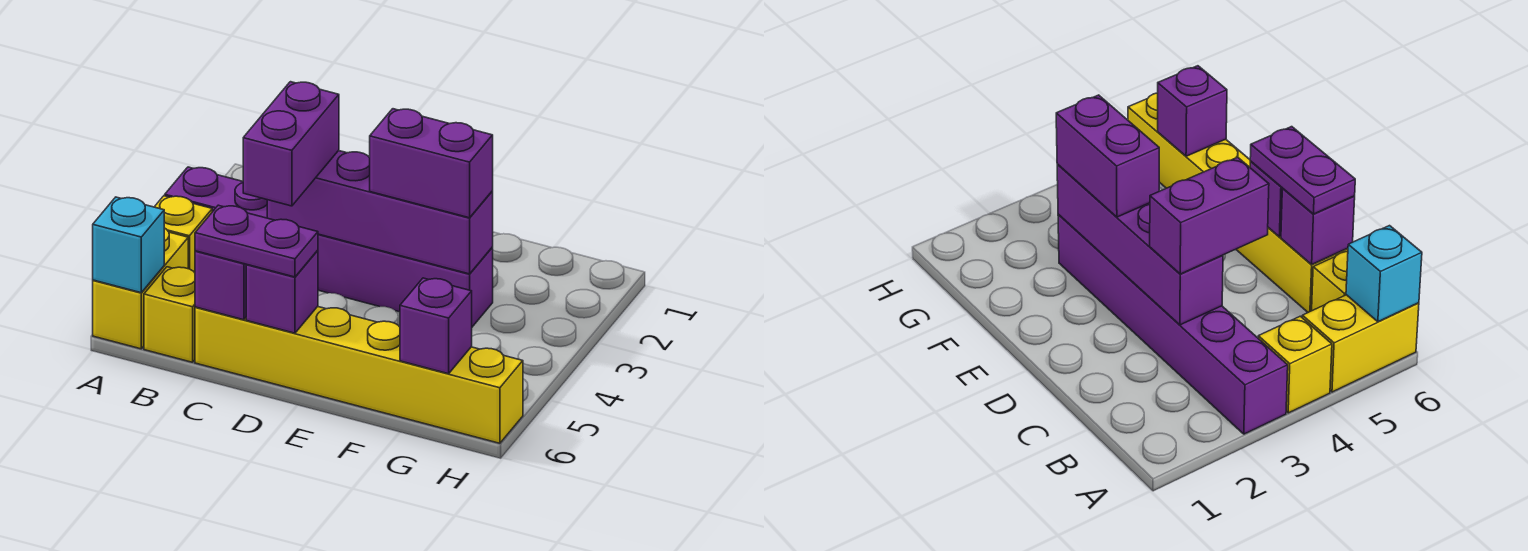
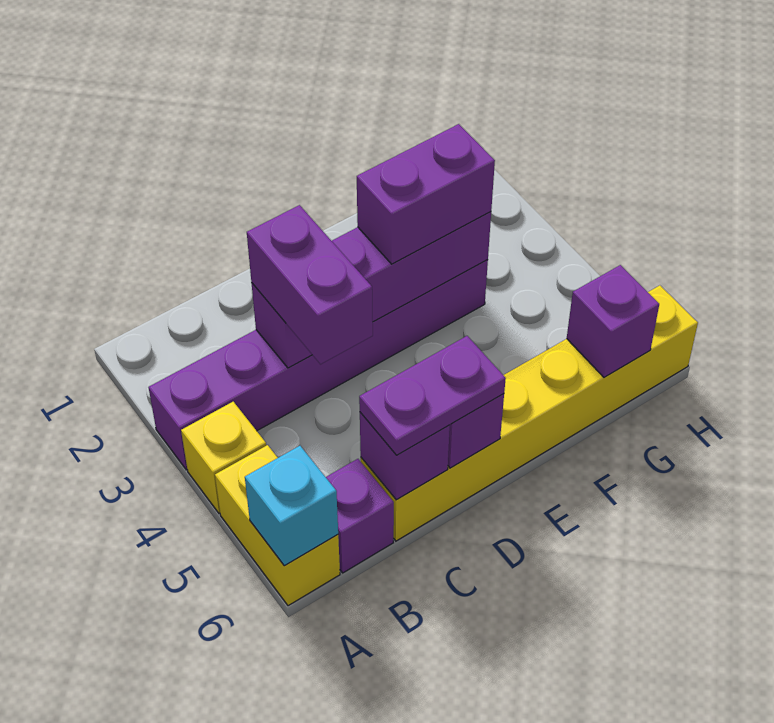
yellow 1x1 brick [144,267,195,362] -> purple 1x1 brick [326,459,394,573]

